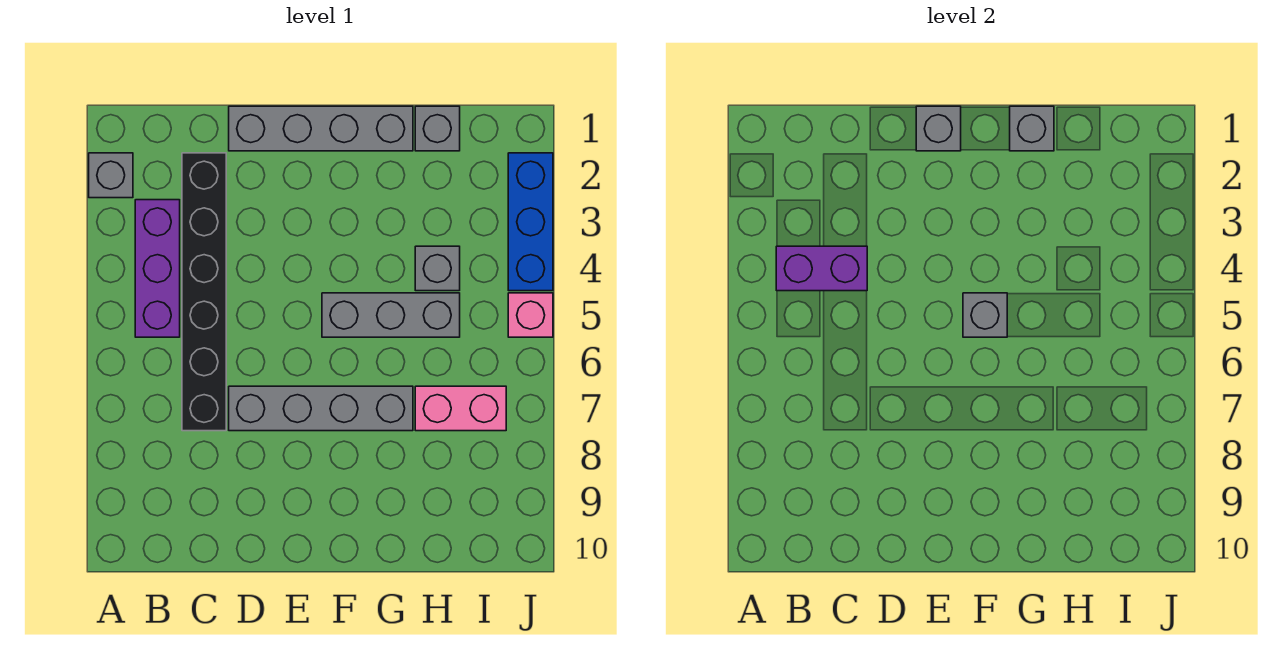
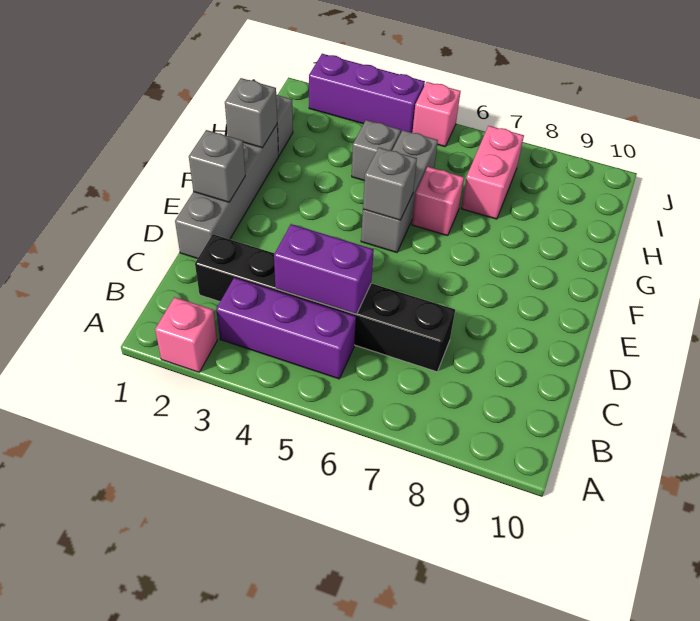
grey 1x1 brick [89,153,133,198] -> pink 1x1 brick [155,297,217,372]
purple 1x2 brick [776,246,867,291] -> purple 1x2 brick turned to [274,224,374,314]
grey 1x4 brick [229,386,413,431] -> none
none -> pink 1x1 brick [412,167,464,236]
blue 1x3 brick [508,153,553,291] -> purple 1x3 brick [309,54,425,134]

